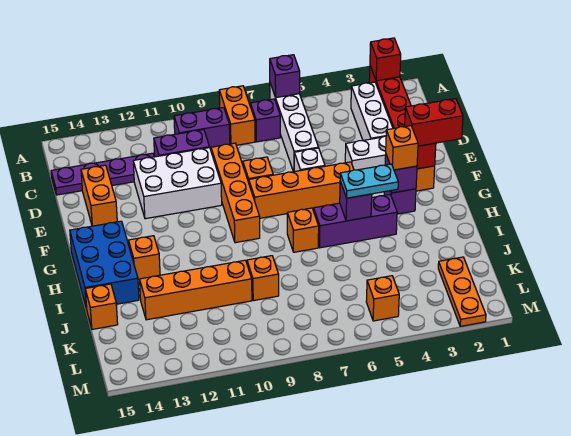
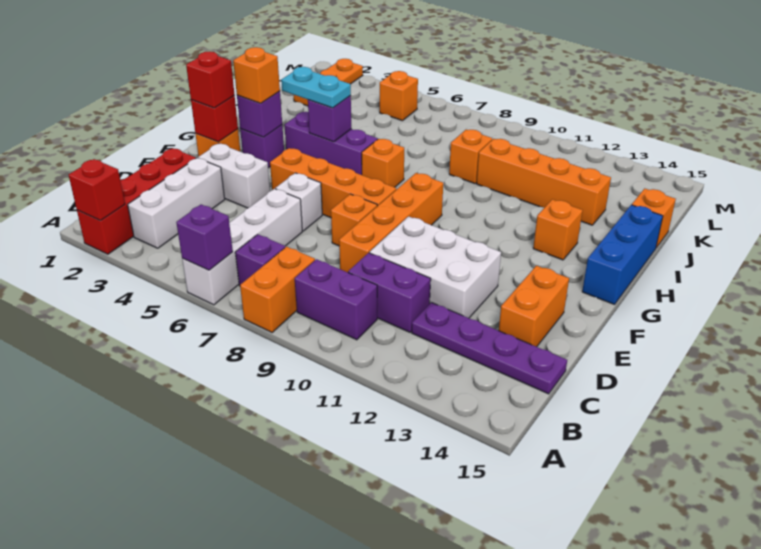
red 1x2 brick [405,99,463,146] -> red 1x1 brick [186,51,235,108]
blue 2x3 brick [70,221,139,308] -> blue 1x3 brick [582,205,663,305]

